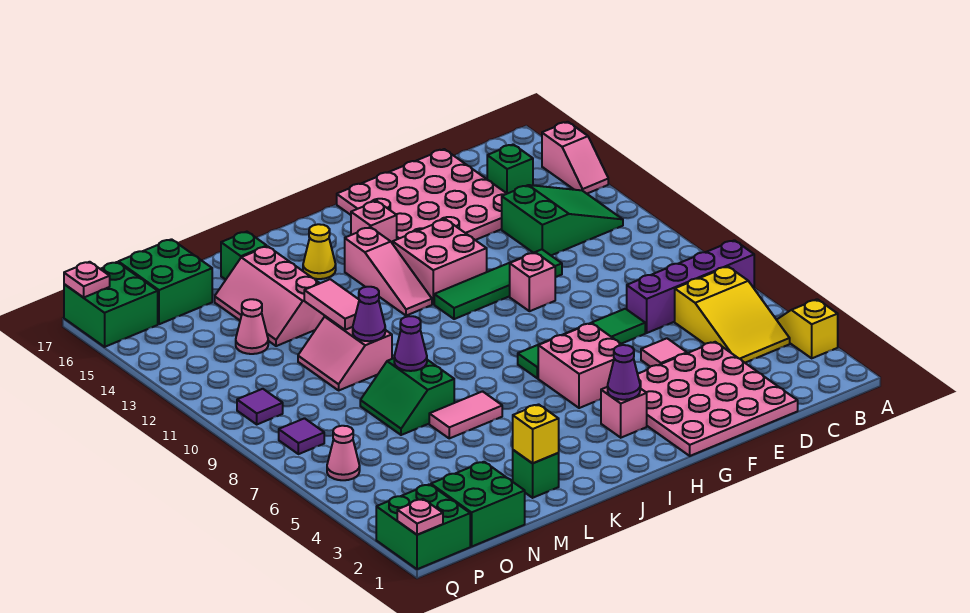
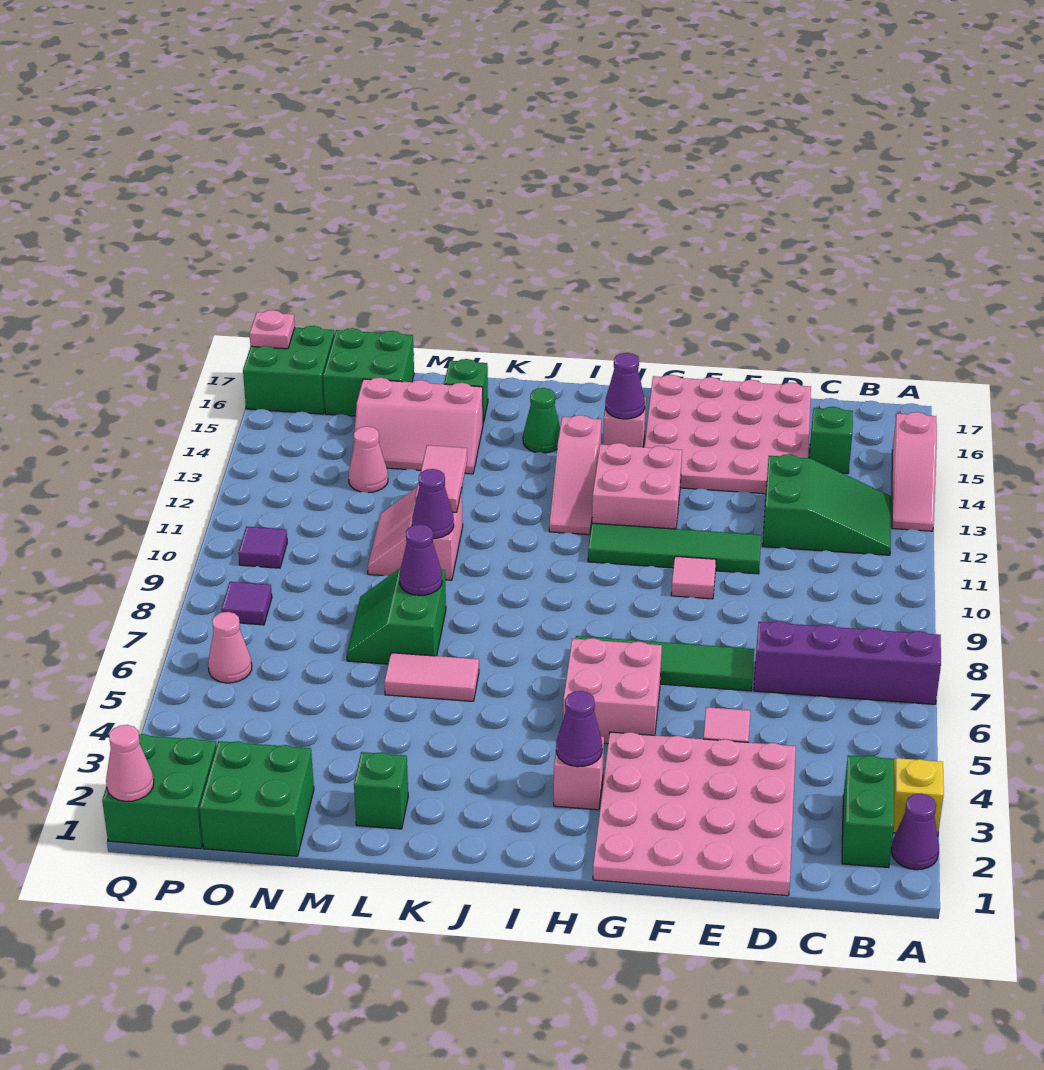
none -> purple 1x1 cone [891,794,939,870]
pink 1x2 slope [542,122,608,194] -> pink 1x3 slope [892,412,937,531]
none -> green 1x2 brick [842,755,894,868]
yellow 2x3 slope [675,267,790,363] -> none
pink 1x1 brick [510,253,555,311] -> pink 1x1 tile [671,556,716,599]
none -> purple 1x1 cone [605,353,645,419]
yellow 1x1 cone [303,224,336,279] -> green 1x1 cone [523,388,560,453]
yellow 1x1 brick [513,404,559,463] -> none
pink 2x3 slope [215,246,325,346] -> pink 2x3 slope turned to [352,377,483,474]
pink 1x1 plate [397,499,443,535] -> pink 1x1 cone [106,725,154,801]

